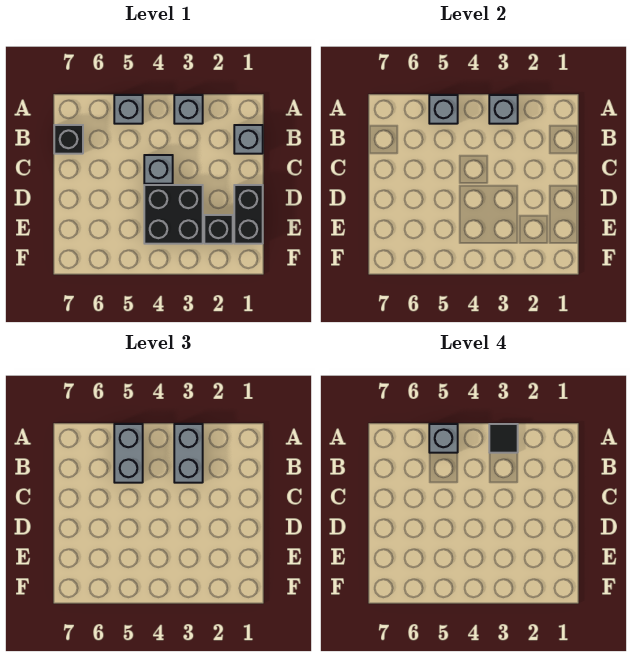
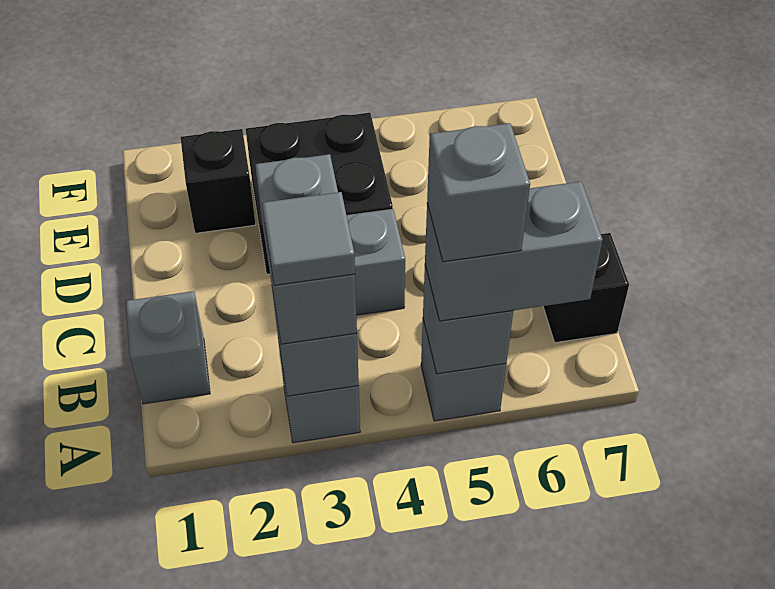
black 1x1 tile [489,424,518,453] -> grey 1x1 tile [262,192,355,285]
grey 1x2 brick [114,424,143,483] -> grey 1x2 brick turned to [425,181,603,321]
black 1x2 brick [234,185,263,244] -> none

